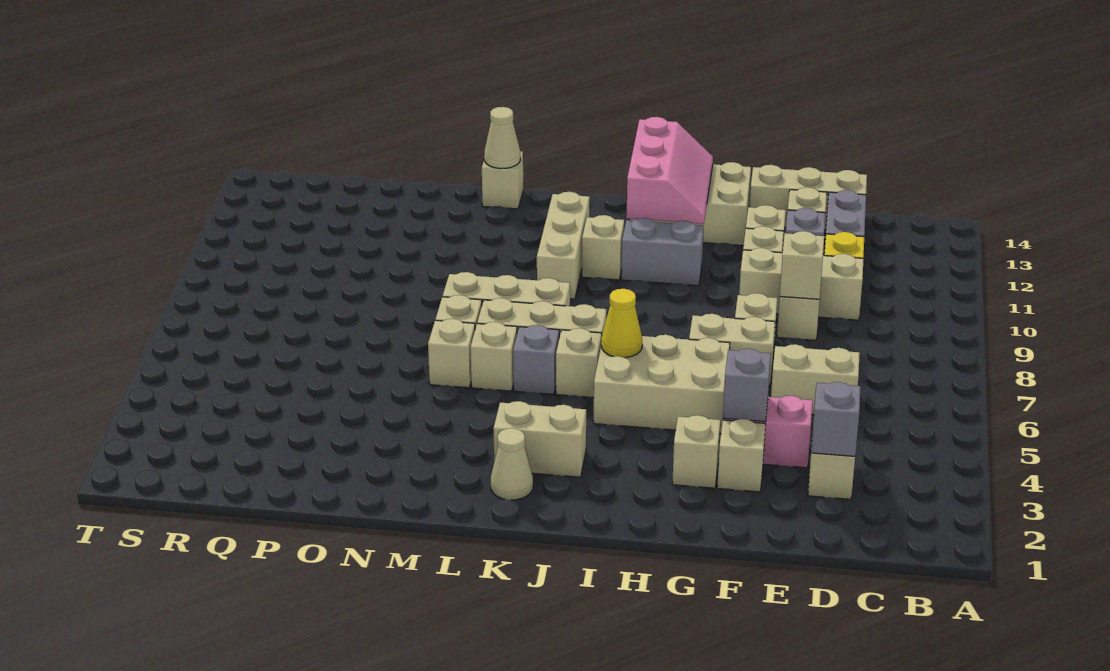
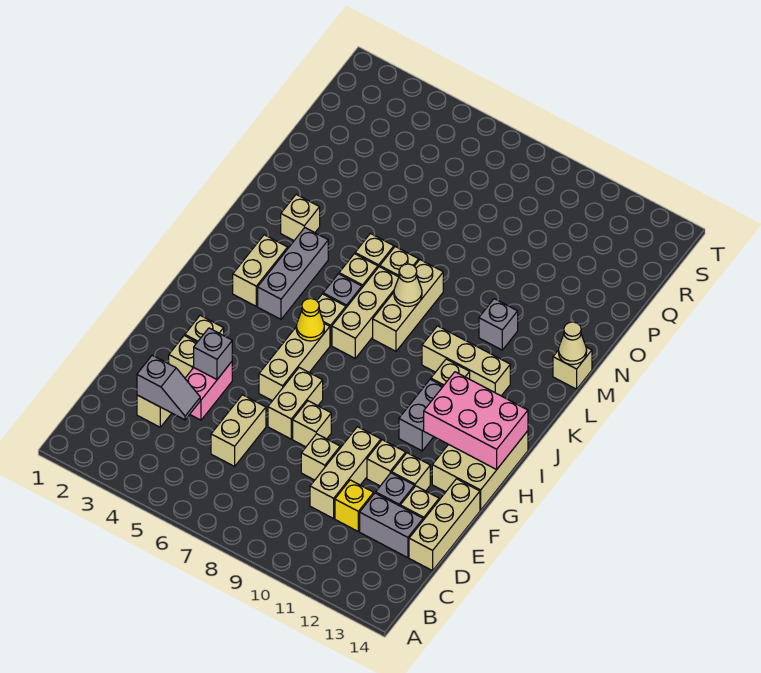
tan 1x1 brick [780,231,824,299] -> tan 1x1 brick moved to [281,194,320,240]
tan 2x3 brick [593,335,730,434] -> tan 1x3 brick [259,324,330,401]
pink 2x3 slope [626,117,713,224] -> pink 2x3 brick [424,372,528,470]
none -> grey 1x3 brick [258,228,328,319]
tan 1x1 cone [491,428,533,500] -> tan 1x1 cone moved to [394,264,422,307]
none -> grey 1x1 brick [479,299,518,350]

